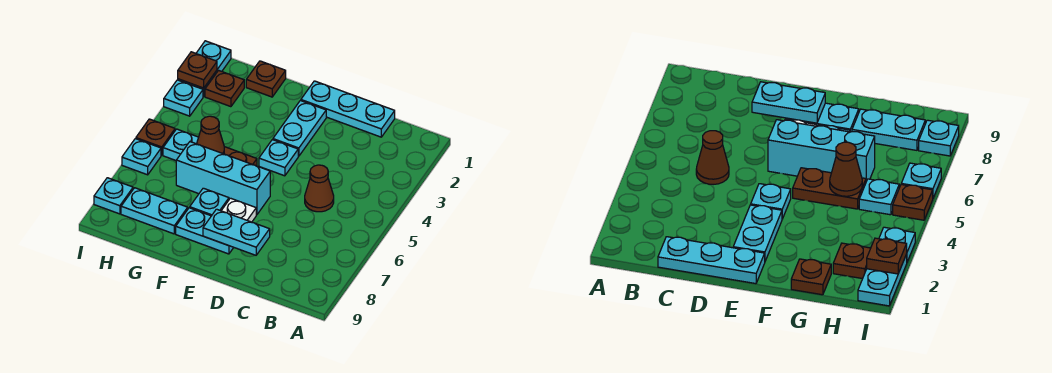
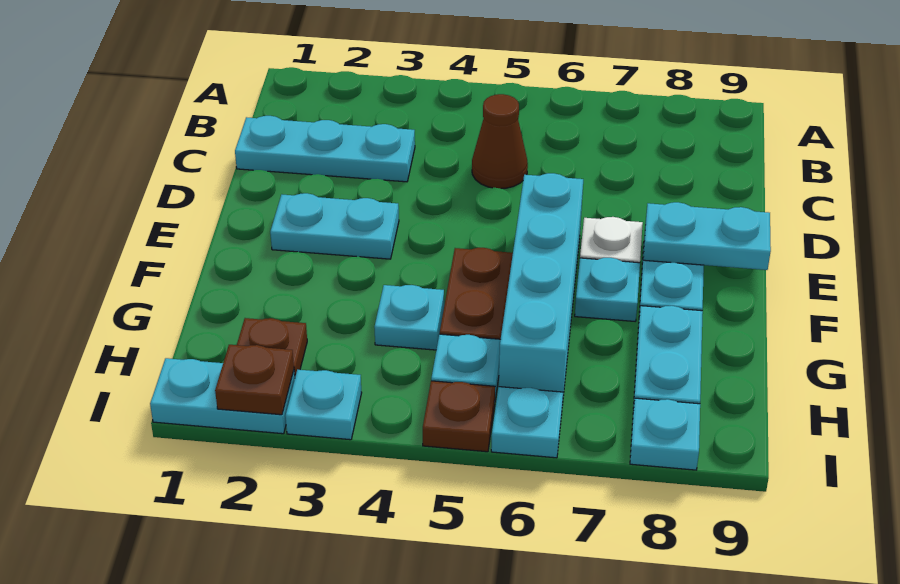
cyan 1x3 plate [301,81,395,137] -> cyan 1x3 plate turned to [235,116,415,182]
cyan 1x2 plate [203,209,270,255] -> cyan 1x2 plate turned to [643,202,771,270]
cyan 1x1 plate [259,140,298,176] -> cyan 1x1 plate moved to [374,285,444,350]
cyan 1x3 brick [176,142,270,215] -> cyan 1x4 brick [499,173,583,405]
brown 1x1 plate [246,61,286,97] -> none
brown 1x1 cone [197,116,224,154] -> none

